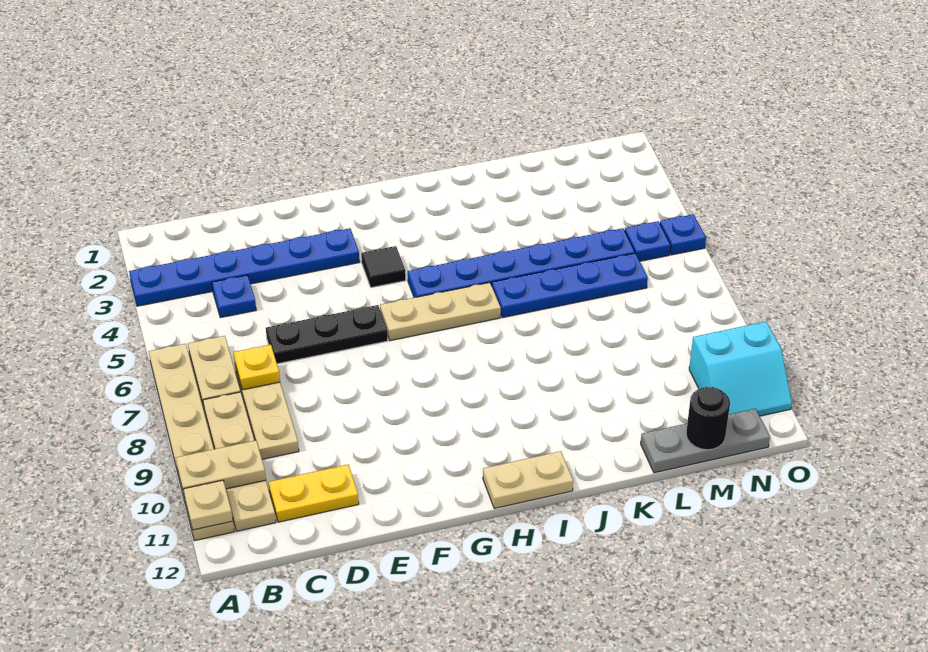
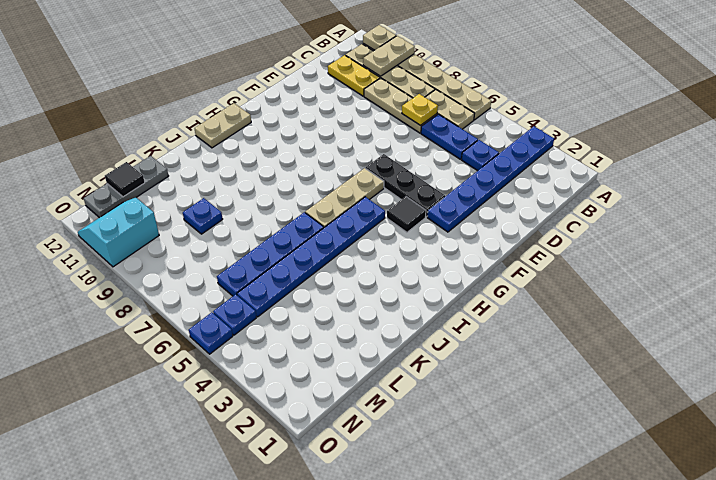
none -> blue 1x2 plate [421,114,478,159]
yellow 1x2 plate [269,465,359,522] -> yellow 1x2 plate turned to [328,55,380,96]
black 1x3 plate [266,305,388,364] -> black 1x3 plate turned to [366,154,445,217]
none -> blue 1x1 plate [183,198,223,234]
black 1x1 round brick [686,387,730,450] -> black 1x1 tile [105,162,145,197]

